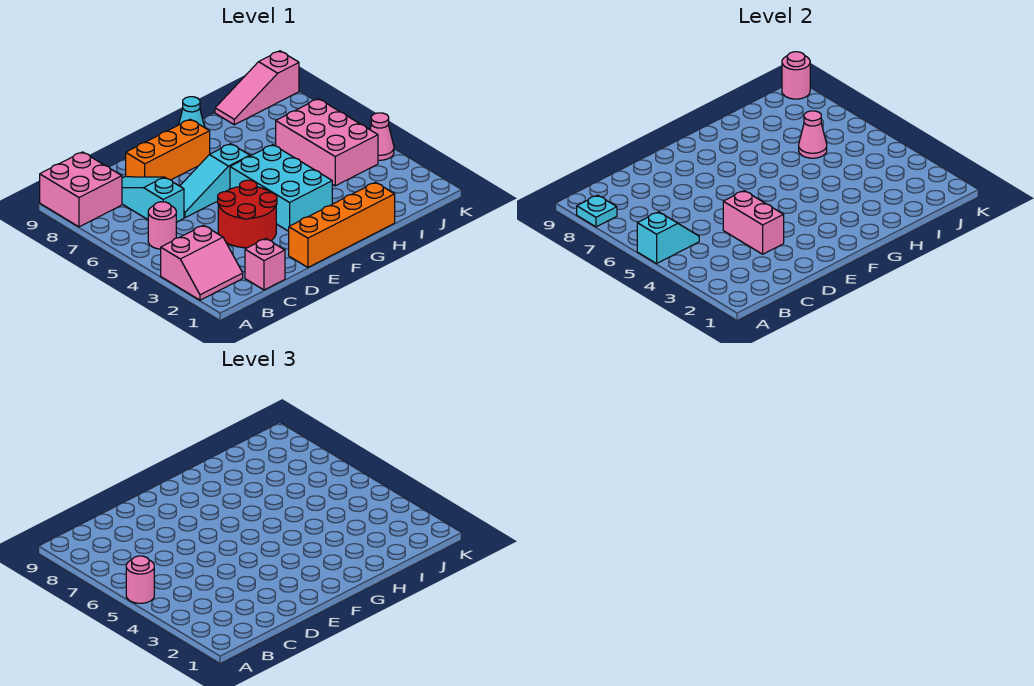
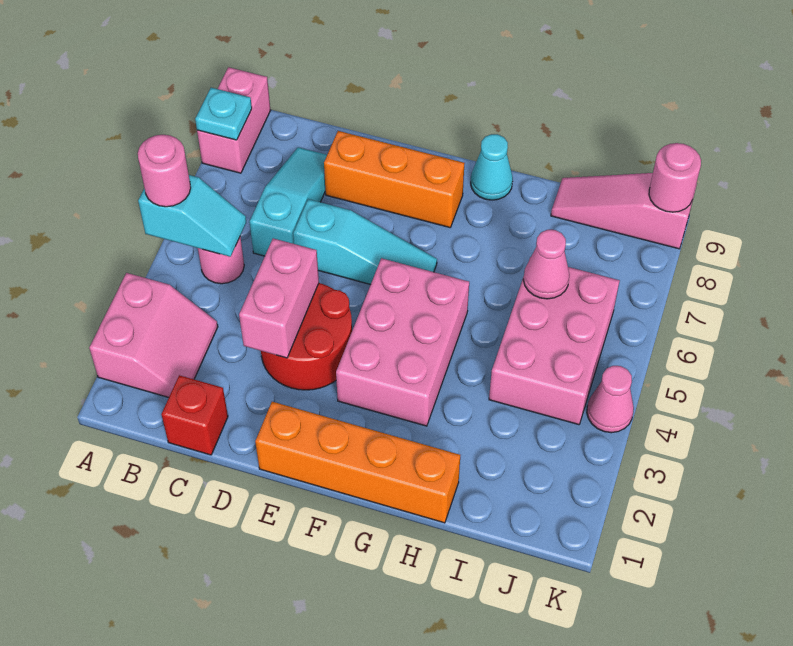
pink 2x2 slope [161,225,243,300] -> pink 2x2 slope turned to [89,273,218,397]
pink 2x2 brick [40,152,122,227] -> pink 1x2 brick [197,67,271,173]
pink 1x1 brick [245,239,285,290] -> red 1x1 brick [161,375,228,455]
cyan 1x3 slope [180,144,250,218] -> cyan 1x3 slope turned to [293,199,437,285]
cyan 2x3 brick [230,145,332,231] -> pink 2x3 brick [336,258,469,426]

